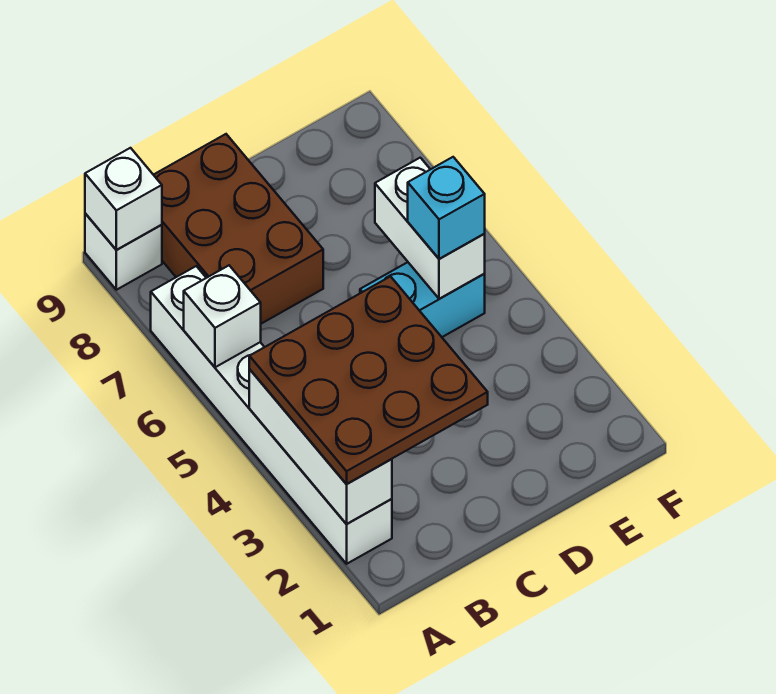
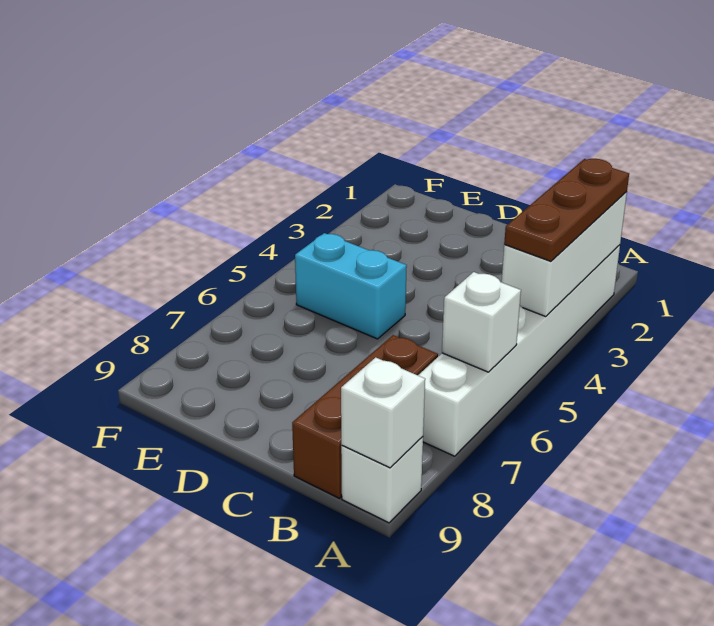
brown 3x3 plate [249,277,488,484] -> brown 1x3 plate [504,159,629,261]
brown 2x3 brick [154,134,323,324] -> brown 1x3 brick [292,335,438,498]
white 1x2 brick [375,158,485,299] -> none
cyan 1x1 brick [408,157,485,259] -> none

